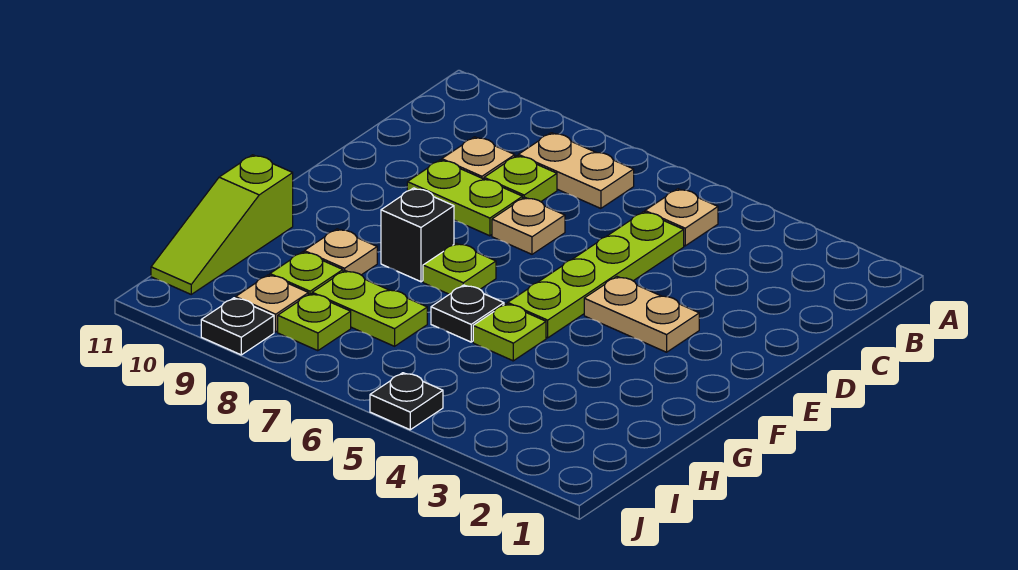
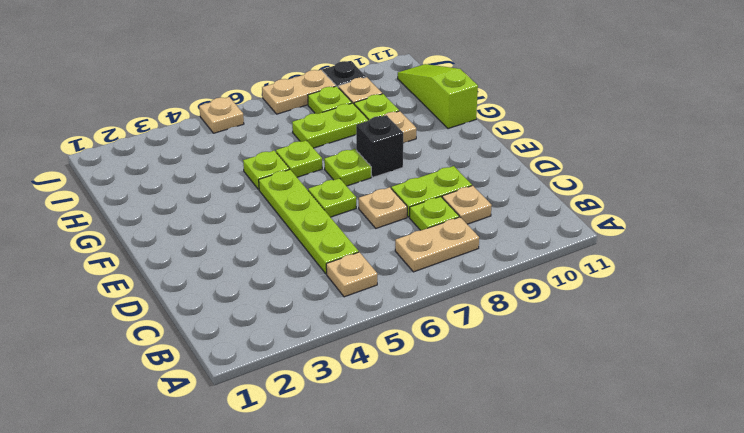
tan 1x2 plate [584,277,699,352] -> tan 1x2 plate moved to [262,70,336,114]
none -> lime 1x1 plate [308,178,356,217]
black 1x1 plate [431,285,504,342] -> lime 1x1 plate [276,140,322,177]
black 1x1 plate [370,373,443,430] -> tan 1x1 plate [199,97,244,133]

